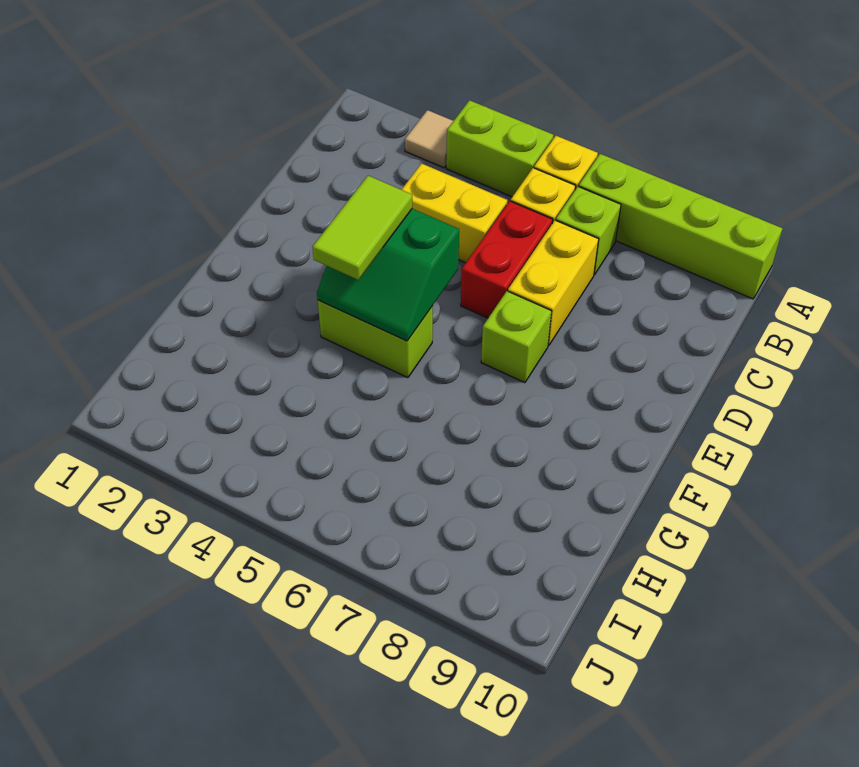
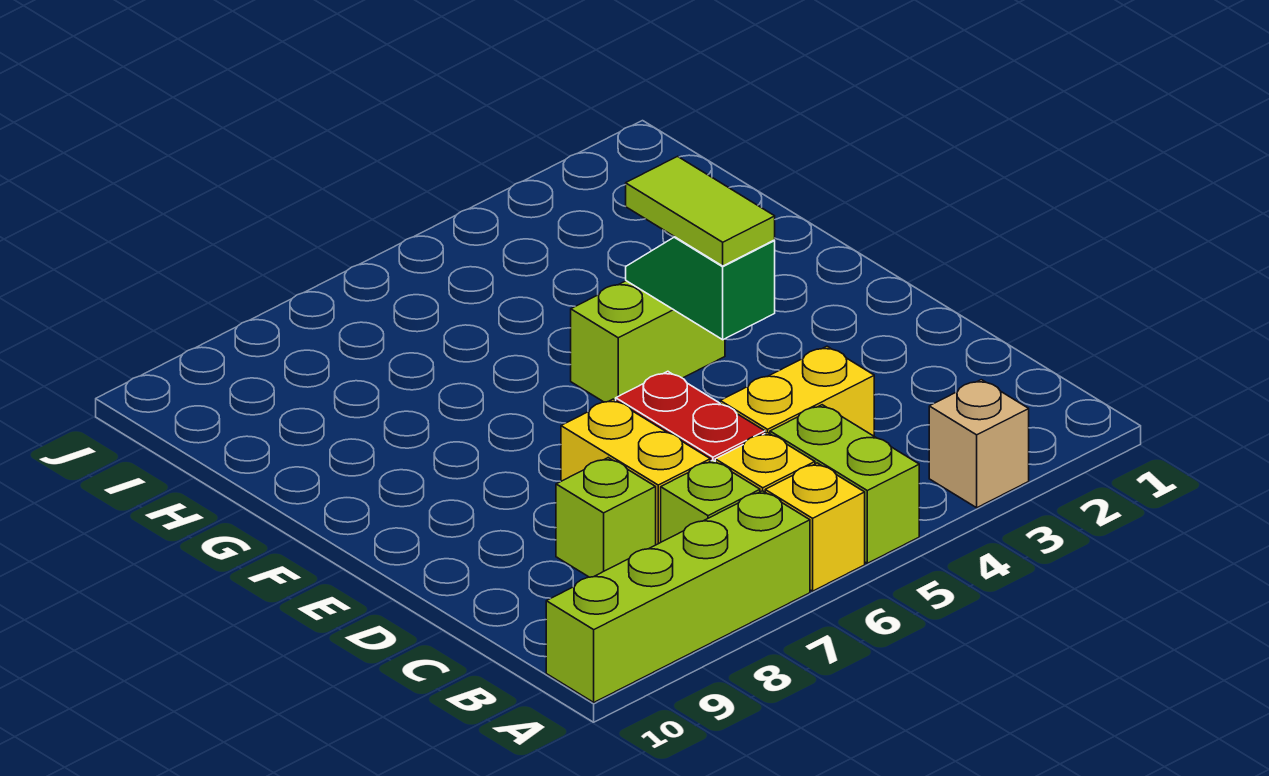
tan 1x1 tile [405,110,453,168] -> tan 1x1 brick [929,380,1029,508]
lime 1x2 brick [446,100,554,197] -> lime 1x2 brick turned to [770,405,919,563]
green 2x2 slope [317,209,459,341] -> green 1x2 slope [626,237,775,340]
lime 1x1 brick [481,291,552,383] -> lime 1x1 brick moved to [556,458,656,577]

